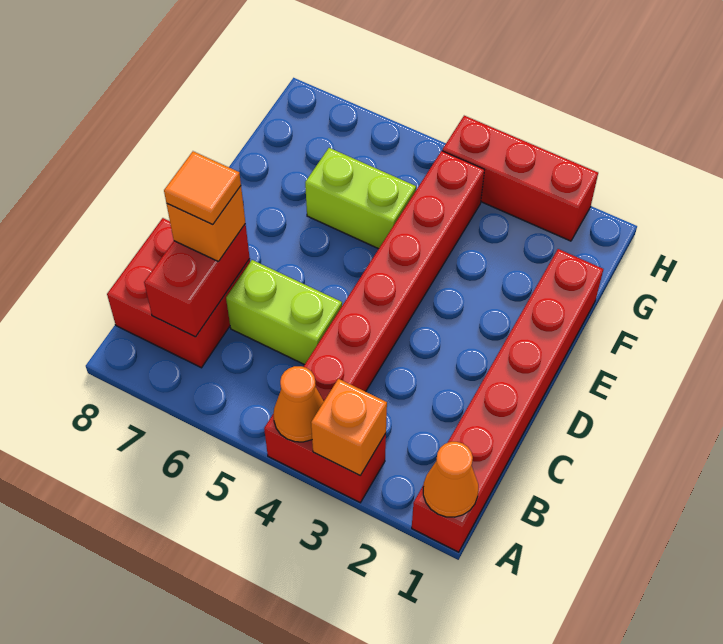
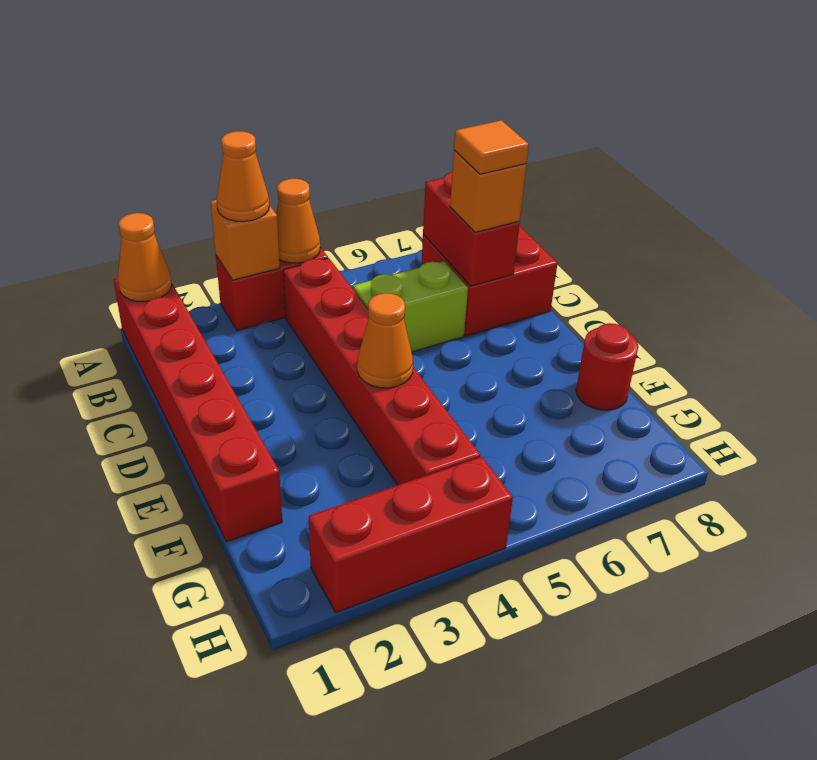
none -> orange 1x1 cone [217,131,269,221]
none -> orange 1x1 cone [357,293,413,388]
lime 1x2 brick [305,148,416,249] -> none
none -> red 1x1 round brick [576,323,638,410]

